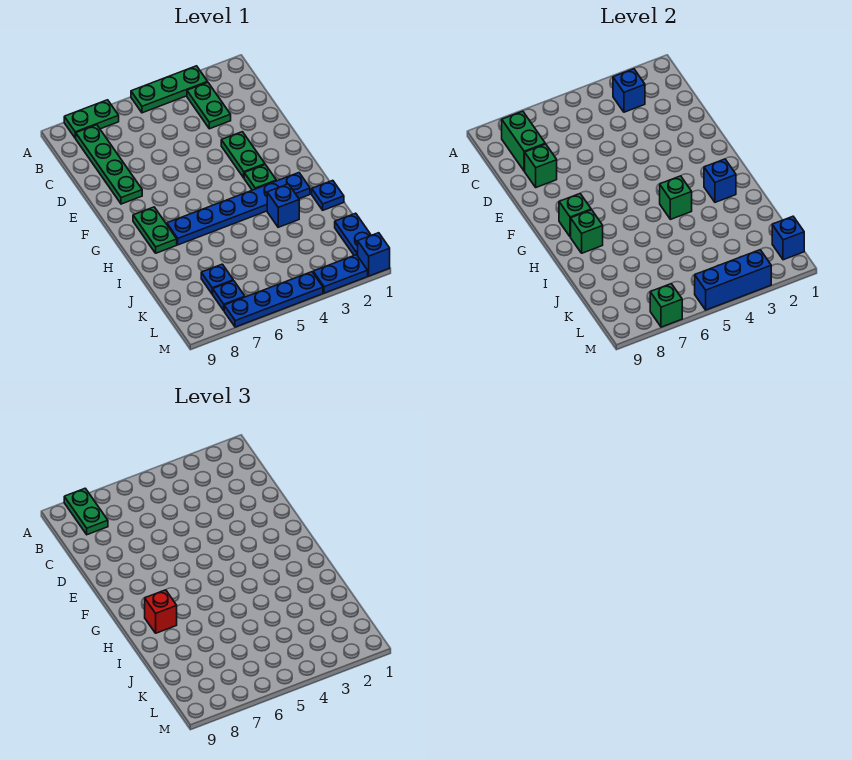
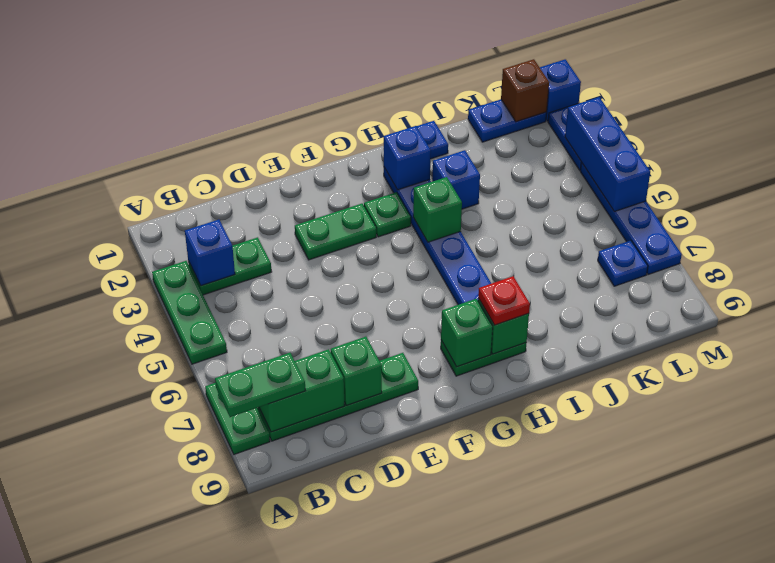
red 1x1 brick [145,590,177,633] -> red 1x1 plate [478,276,530,325]
blue 1x1 plate [201,264,233,294] -> none
blue 1x1 brick [772,216,804,260] -> brown 1x1 brick [501,59,549,122]
green 1x1 brick [650,284,682,327] -> none

